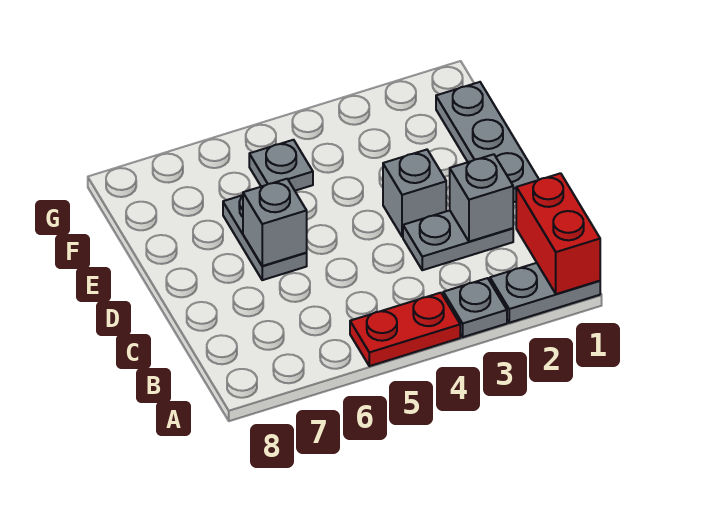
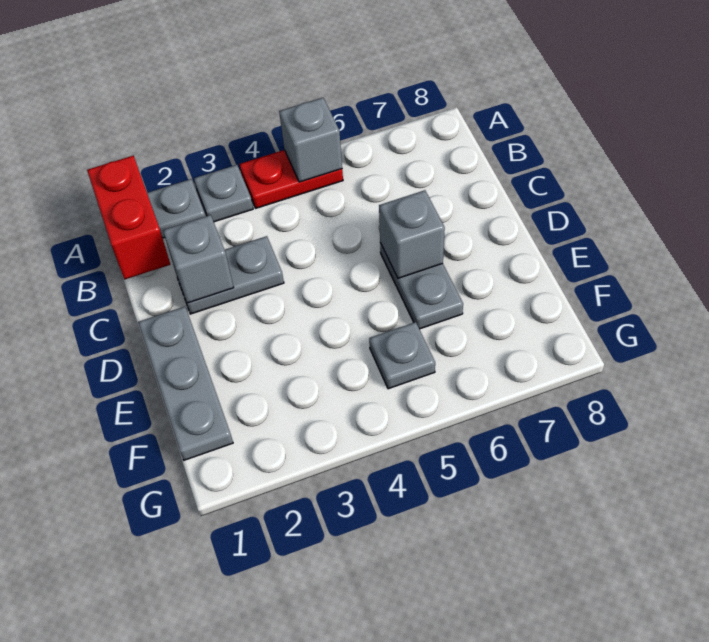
grey 1x1 brick [383,150,446,237] -> grey 1x1 brick moved to [279,98,342,182]

